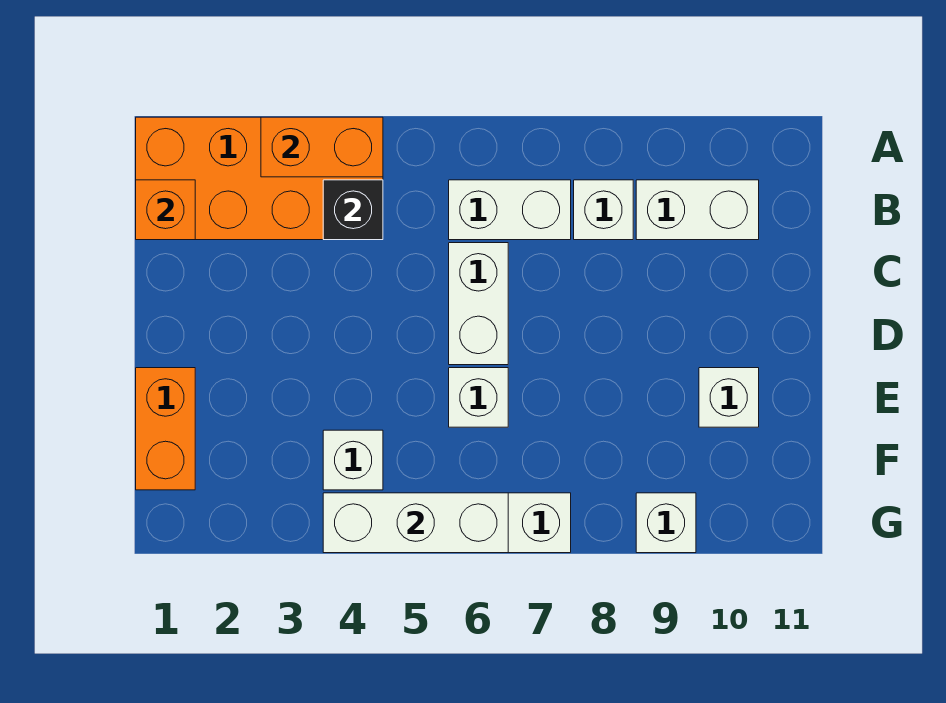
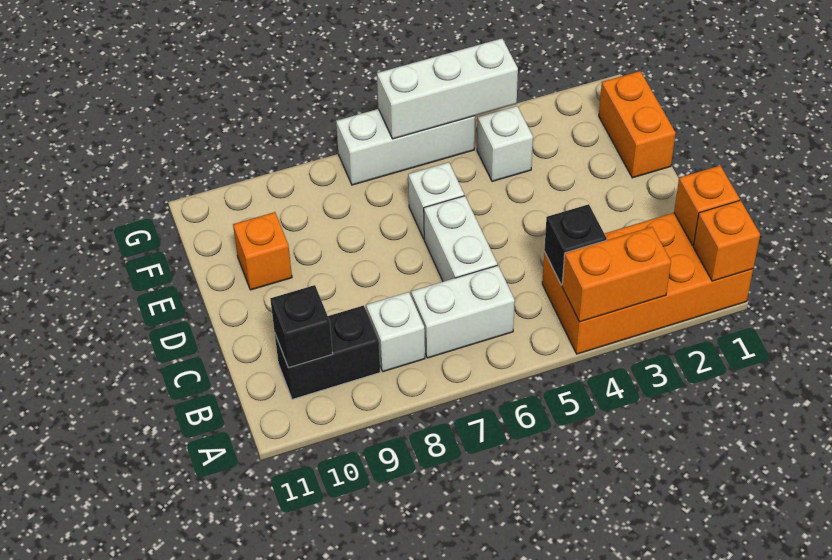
none -> orange 1x1 brick [693,200,760,281]
white 1x2 brick [636,180,759,240] -> black 1x2 brick [275,305,380,399]
none -> black 1x1 brick [270,285,333,368]
white 1x1 brick [699,368,759,427] -> orange 1x1 brick [233,212,292,290]
white 1x1 brick [636,493,696,553] -> none

